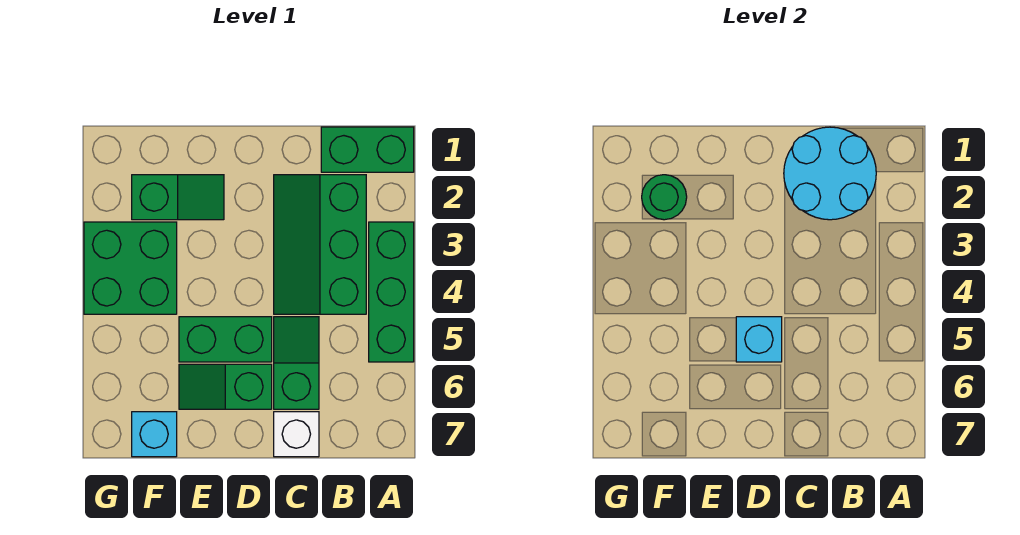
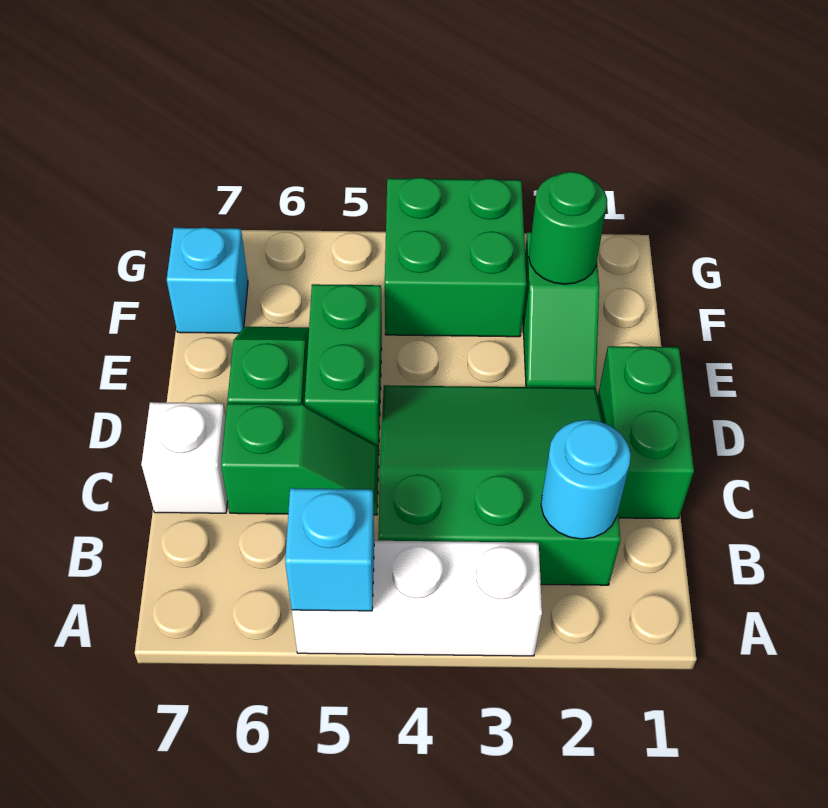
green 1x2 brick [321,127,414,172] -> green 1x2 brick moved to [598,346,694,519]
green 1x3 brick [369,222,414,362] -> white 1x3 brick [292,541,542,656]
cyan 2x2 round brick [784,127,876,220] -> cyan 1x1 round brick [541,420,631,539]
green 2x3 slope [274,175,366,314] -> green 3x3 slope [378,385,621,585]
cyan 1x1 brick [736,317,782,362] -> cyan 1x1 brick moved to [285,488,374,611]

